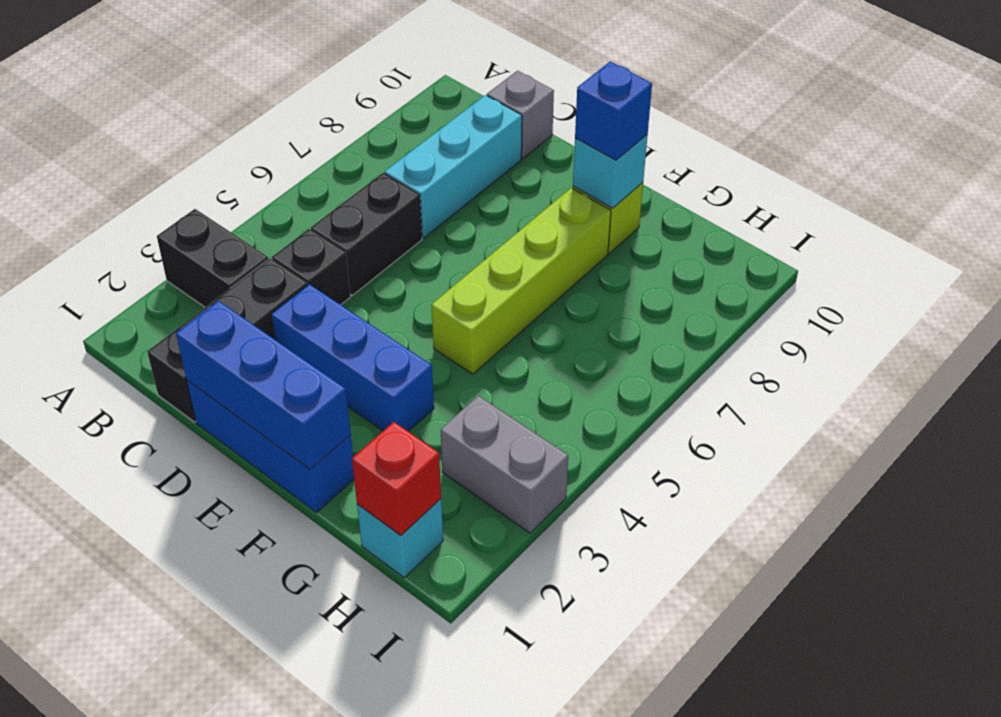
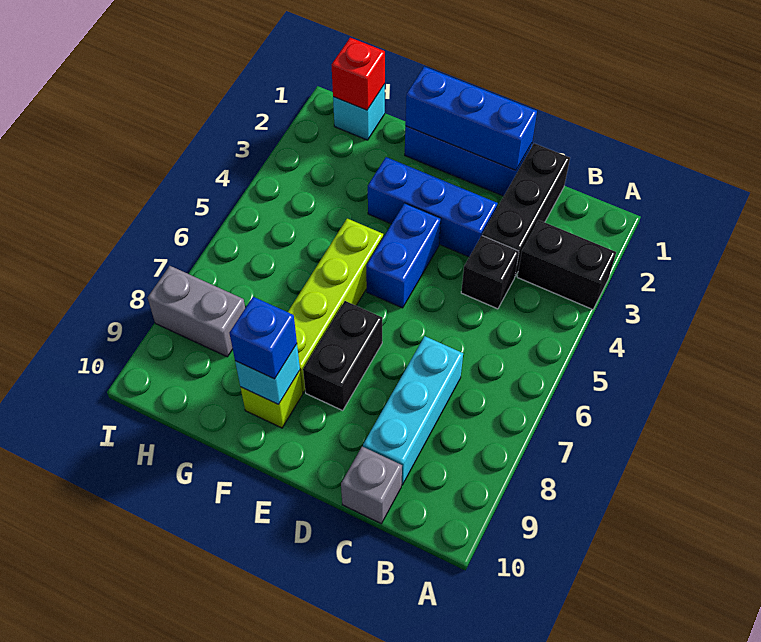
black 1x2 brick [311,173,422,295] -> black 1x2 brick moved to [303,301,382,410]
none -> blue 1x2 brick [366,203,441,308]
grey 1x2 brick [441,396,568,533] -> grey 1x2 brick moved to [148,266,245,357]

